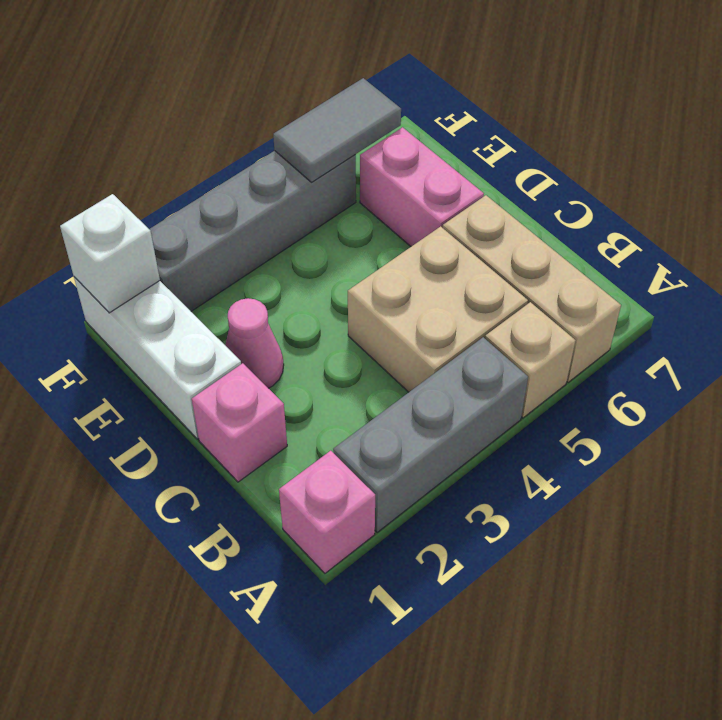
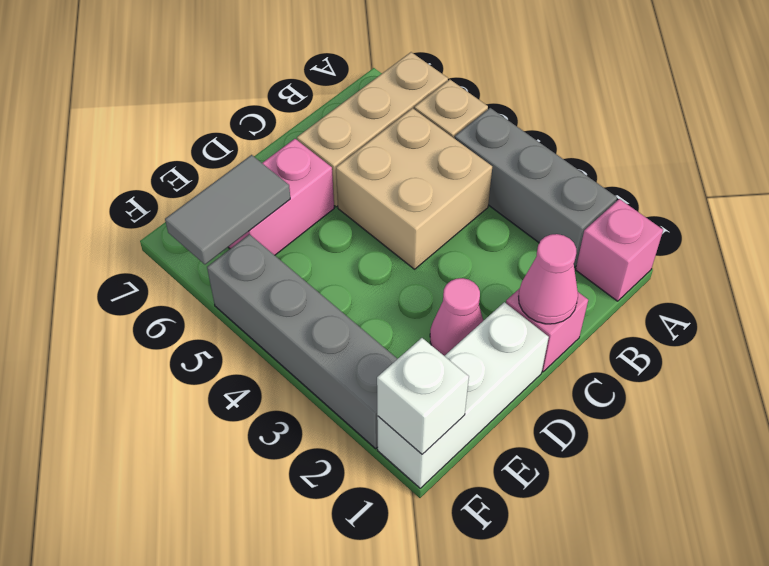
none -> pink 1x1 cone [519,234,578,324]
grey 1x2 tile [273,78,401,182] -> grey 1x2 tile turned to [165,155,290,264]

